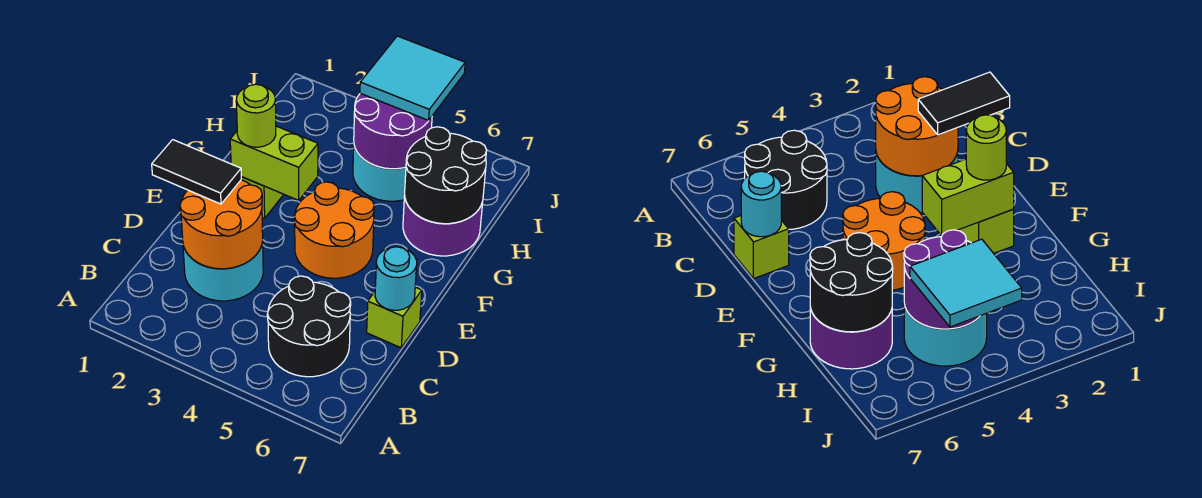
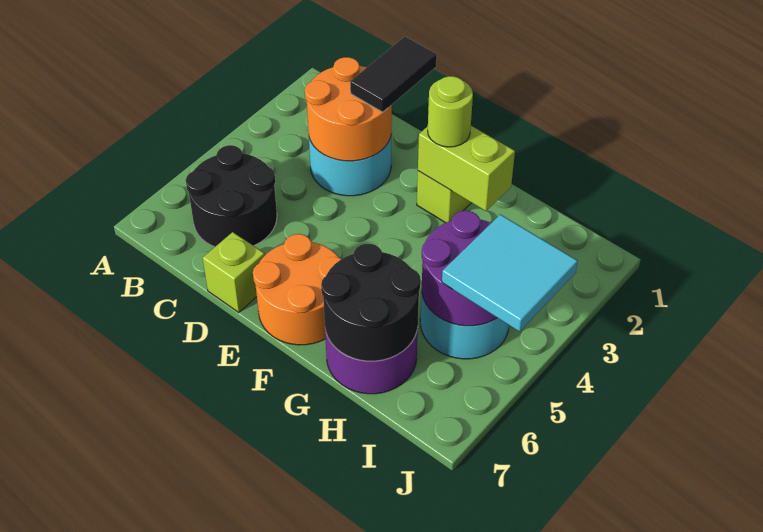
cyan 1x1 round brick [375,247,417,310] -> none
orange 2x2 round brick [294,182,374,278] -> orange 2x2 round brick moved to [253,234,341,345]
lime 1x2 brick [230,126,318,200] -> lime 1x2 brick turned to [418,126,515,211]

